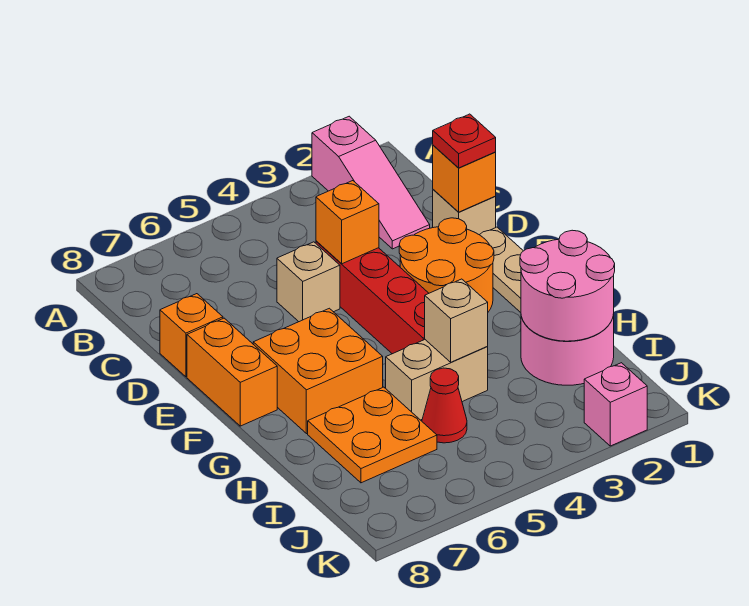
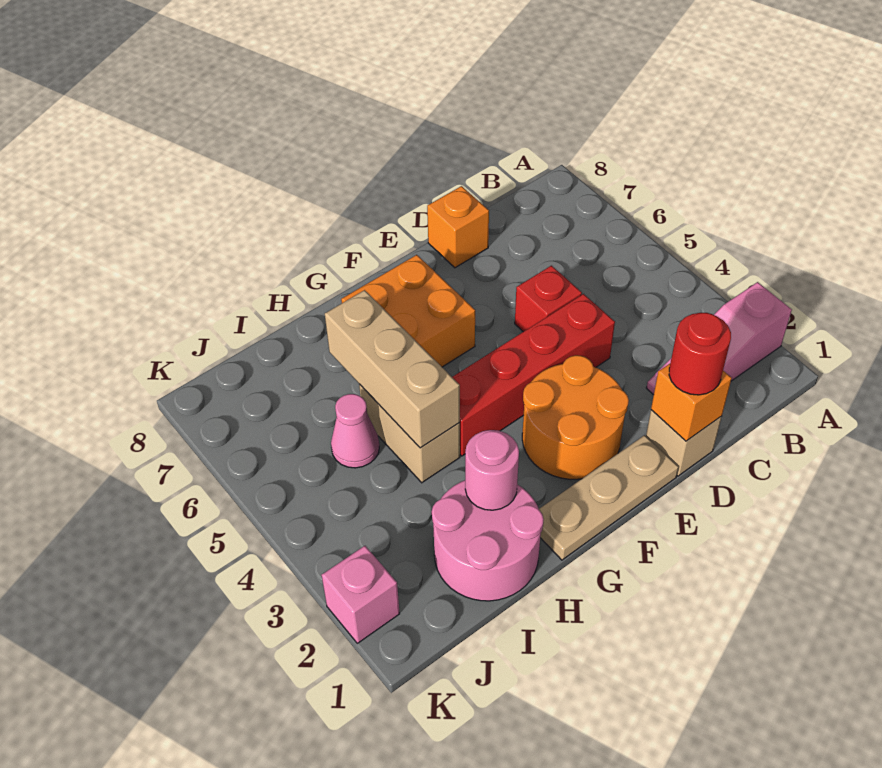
red 1x1 plate [433,114,496,168] -> red 1x1 round brick [669,313,731,395]
orange 1x1 brick [316,181,379,264] -> none
tan 1x1 brick [277,242,340,322] -> red 1x1 brick [515,266,582,332]
orange 1x2 brick [187,318,277,426] -> none
pink 2x2 round brick [520,230,615,341] -> pink 1x1 round brick [465,430,519,510]
tan 1x1 brick [425,279,488,362] -> tan 1x3 brick [325,290,460,448]
orange 2x2 plate [308,387,437,483] -> none
red 1x1 cone [422,368,467,443] -> pink 1x1 cone [331,394,379,468]

